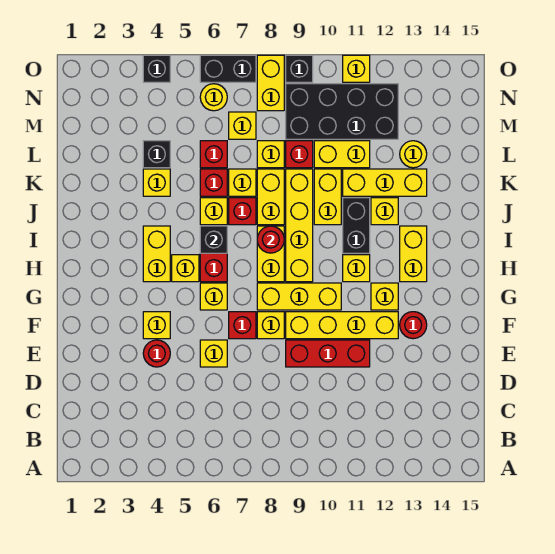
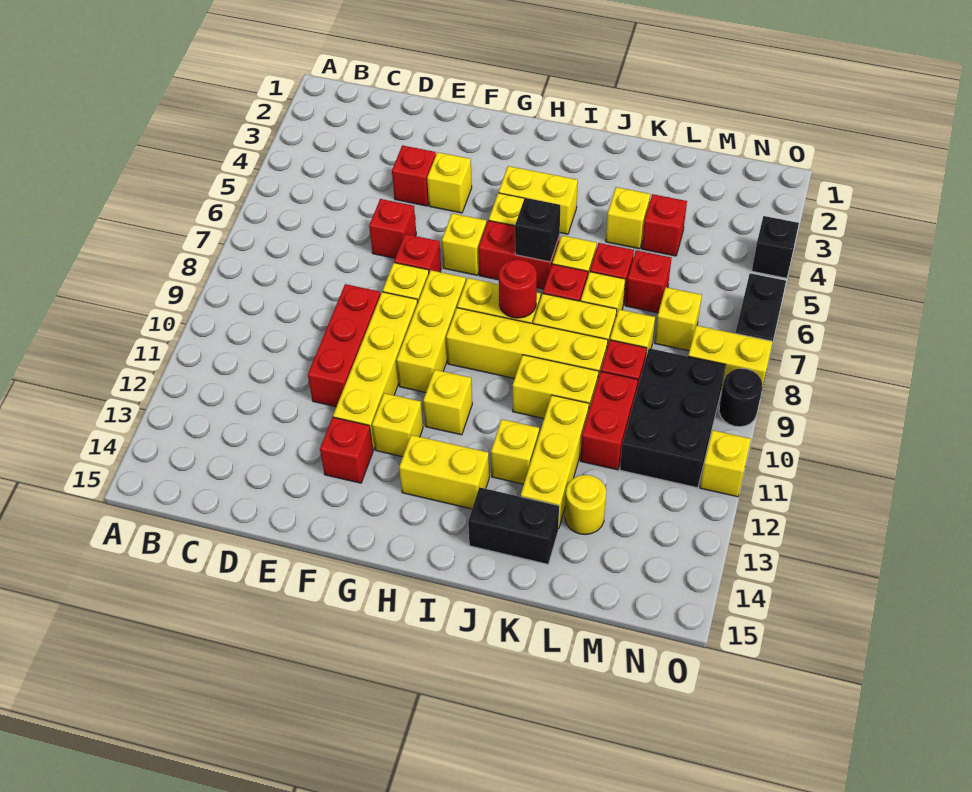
red 1x1 round brick [143,340,170,367] -> red 1x1 brick [392,145,436,206]
yellow 1x1 brick [200,340,227,367] -> red 1x1 brick [369,199,416,258]
red 1x1 round brick [400,312,427,339] -> red 1x1 brick [320,417,373,483]
black 1x2 brick [343,198,370,253] -> black 1x2 brick moved to [468,487,559,564]
black 1x1 brick [143,141,170,168] -> red 1x1 brick [642,194,687,256]
yellow 1x2 brick [314,141,370,168] -> red 1x2 brick [580,372,638,470]
black 2x4 brick [286,84,398,139] -> black 2x3 brick [620,348,726,488]
yellow 1x1 round brick [200,84,227,111] -> none
black 1x1 brick [286,55,313,82] -> black 1x1 round brick [719,368,762,427]

